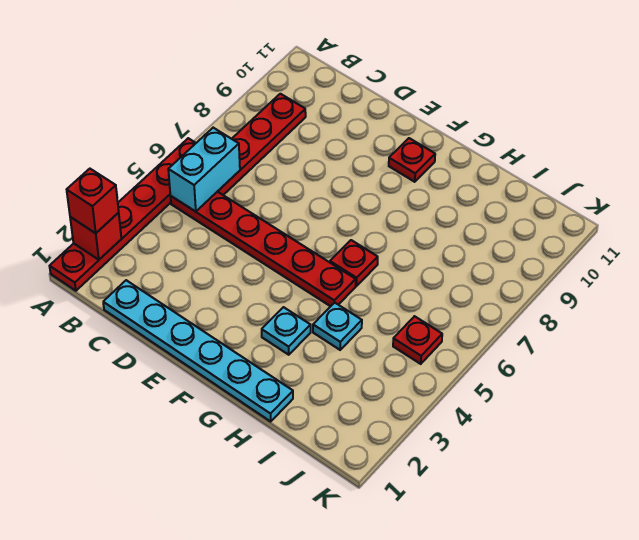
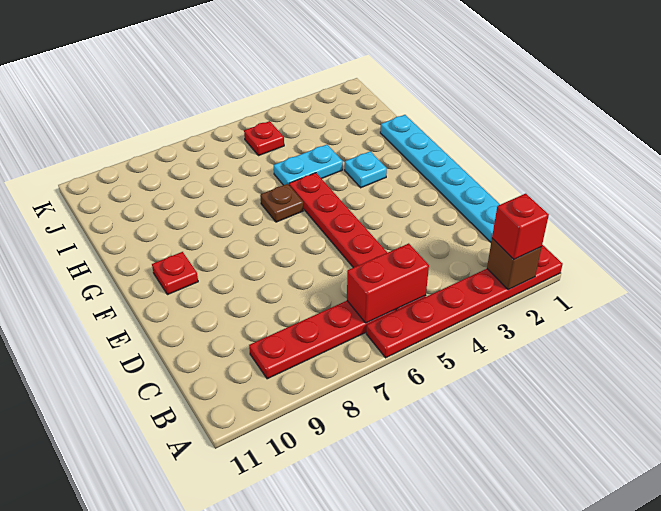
red 1x1 brick [70,213,121,260] -> brown 1x1 brick [487,238,542,290]
cyan 1x2 brick [168,128,240,212] -> red 1x2 brick [347,243,429,323]
red 1x1 plate [330,240,378,286] -> brown 1x1 plate [260,184,303,222]
cyan 1x1 plate [313,303,362,350] -> cyan 1x2 plate [274,145,343,185]

